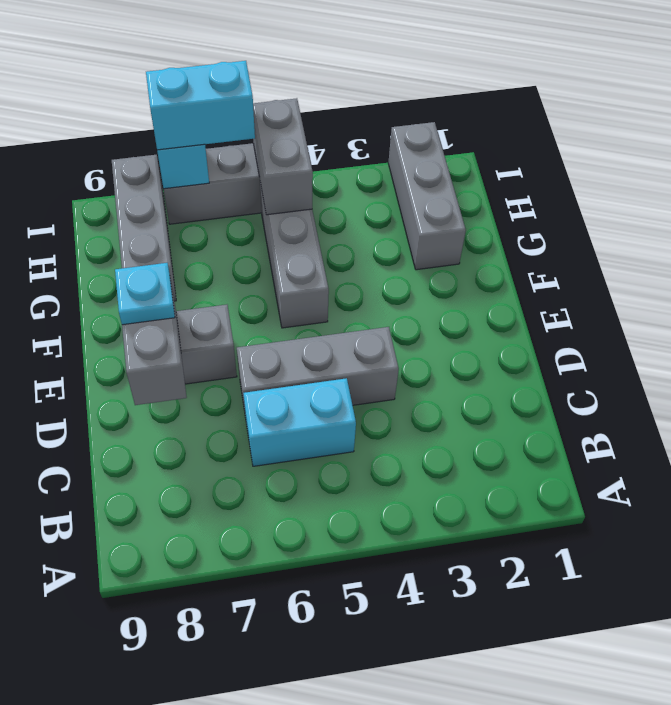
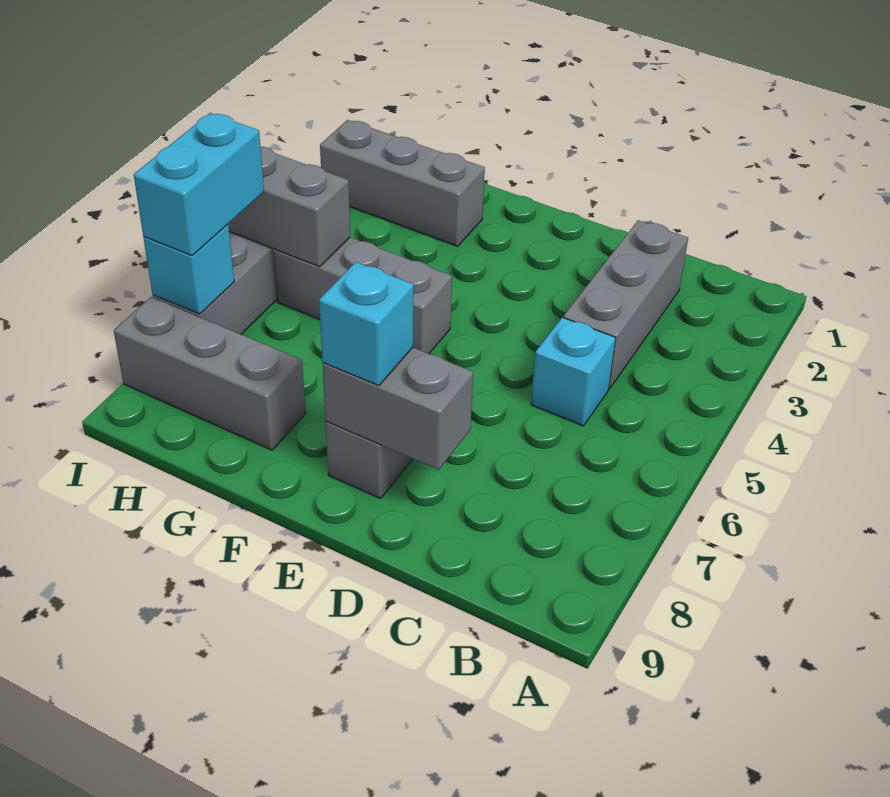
cyan 1x2 brick [243,378,356,466] -> cyan 1x1 brick [531,317,616,426]
grey 1x3 brick [237,327,399,417] -> grey 1x3 brick moved to [563,220,688,389]
cyan 1x1 plate [115,263,175,325] -> cyan 1x1 brick [319,262,414,386]

